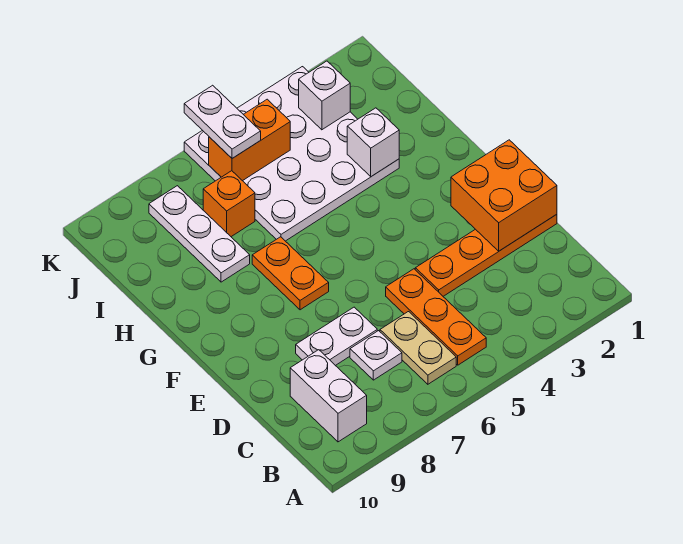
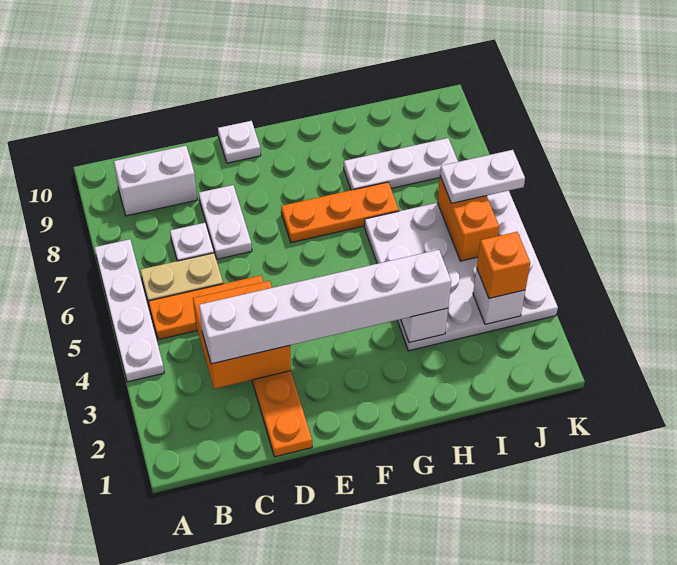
none -> white 1x4 plate [94,239,164,382]
none -> white 1x6 brick [199,250,451,364]
orange 2x2 brick [451,140,557,251] -> orange 2x2 brick moved to [193,281,291,389]
none -> white 1x1 plate [218,121,261,163]
orange 1x2 plate [252,237,329,310] -> orange 1x3 plate [281,182,399,243]
orange 1x1 brick [203,171,255,237] -> orange 1x1 brick moved to [477,232,530,298]

